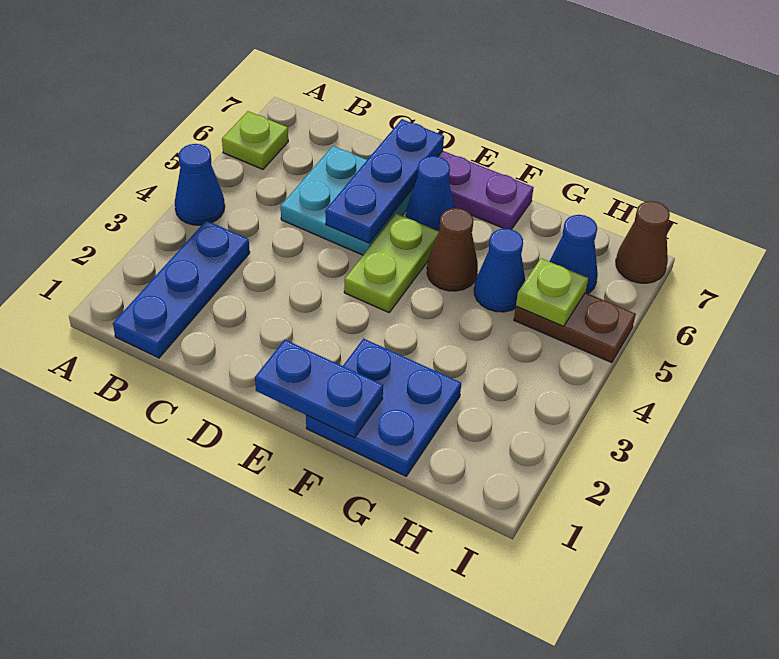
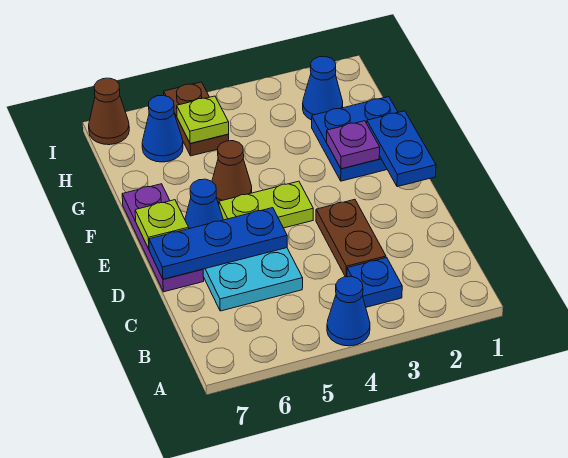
lime 1x1 plate [222,111,288,169] -> lime 1x1 plate moved to [135,200,189,249]
blue 1x3 plate [113,221,250,358] -> blue 1x1 plate [347,258,402,307]
none -> brown 1x2 plate [316,199,386,277]
none -> purple 1x1 plate [327,121,380,169]
blue 1x1 cone [474,229,525,312] -> blue 1x1 cone moved to [303,56,343,120]

